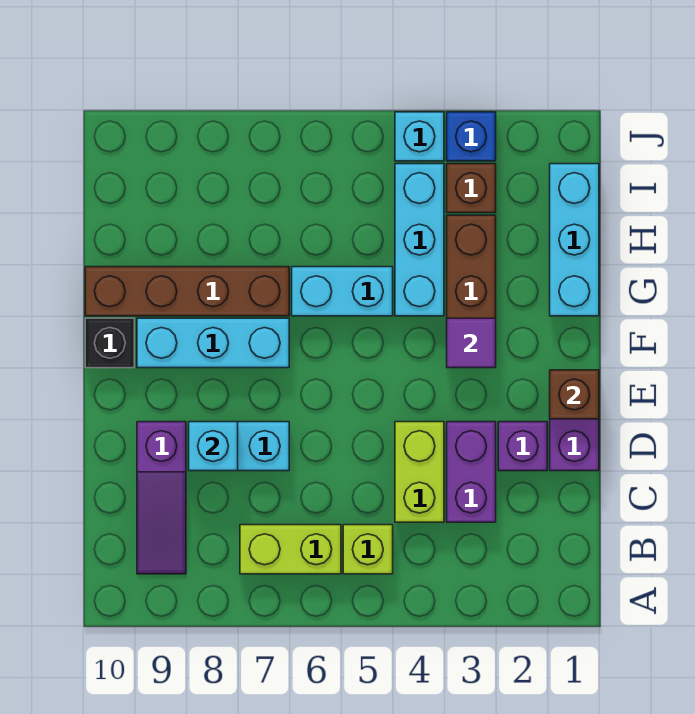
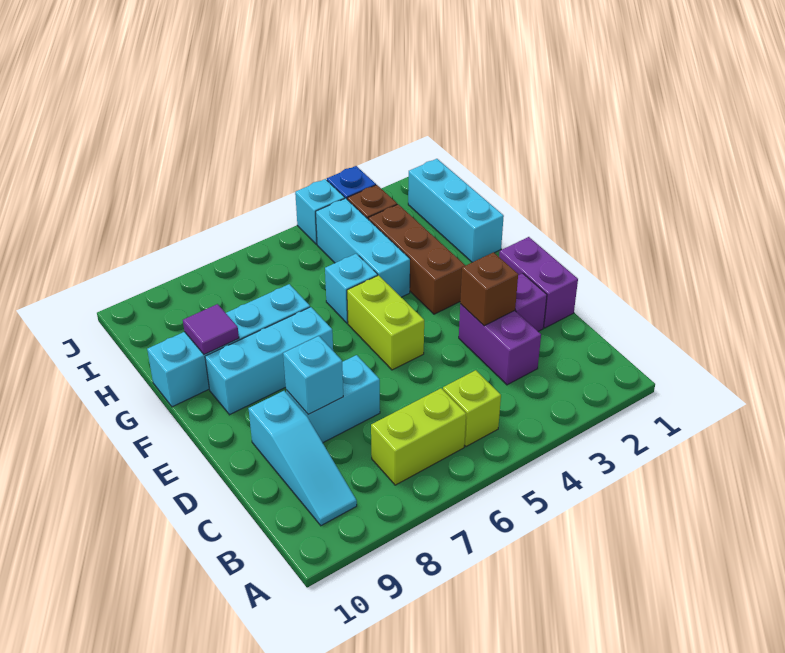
purple 1x3 slope [137,422,186,574] -> cyan 1x3 slope [248,391,357,526]
lime 1x2 brick [395,422,444,522] -> lime 1x2 brick moved to [347,275,424,370]
brown 1x1 brick [550,370,599,419] -> brown 1x1 brick moved to [460,252,518,326]
purple 1x1 tile [447,318,496,368] -> purple 1x1 tile moved to [183,304,239,355]
black 1x1 brick [85,318,134,368] -> none
cyan 1x2 brick [292,267,393,316] -> cyan 1x1 brick [325,254,378,323]
brown 1x4 brick [85,267,289,316] -> cyan 1x4 brick [147,284,310,407]

